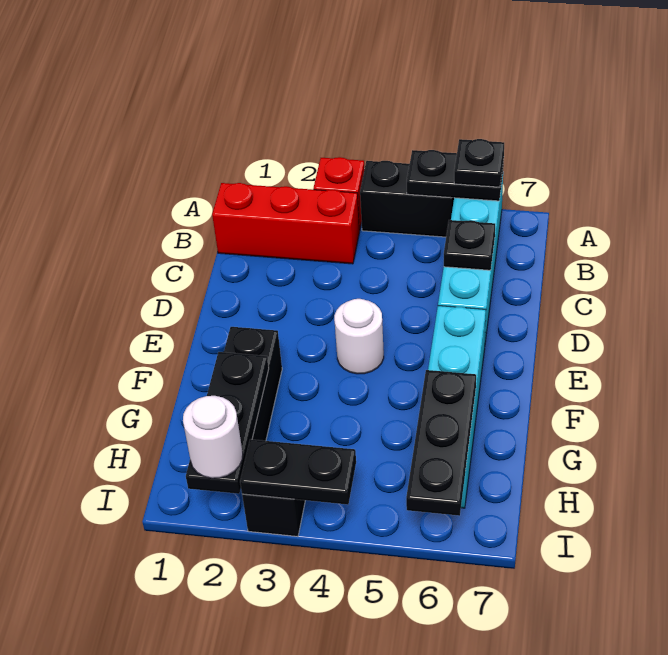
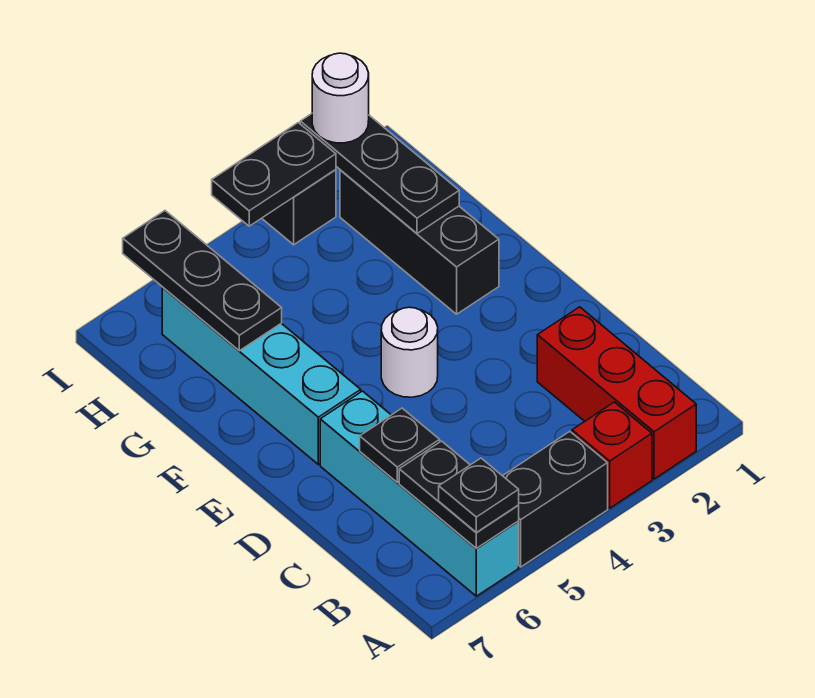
black 1x2 plate [407,150,504,201] -> black 1x2 plate turned to [399,441,519,548]
red 1x3 brick [212,183,360,264] -> red 1x3 brick turned to [537,307,696,479]

